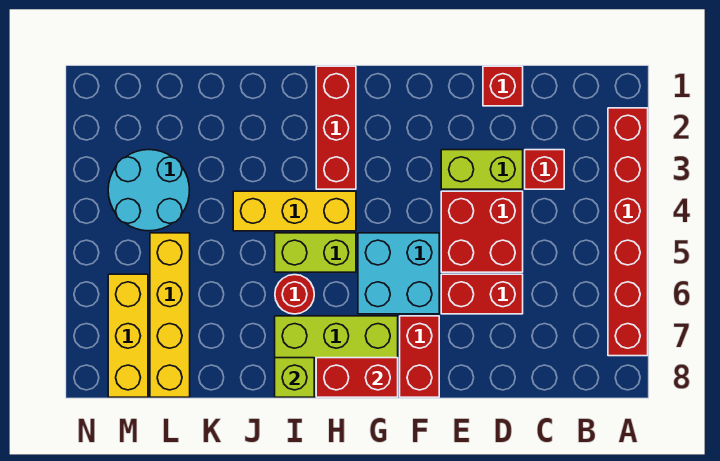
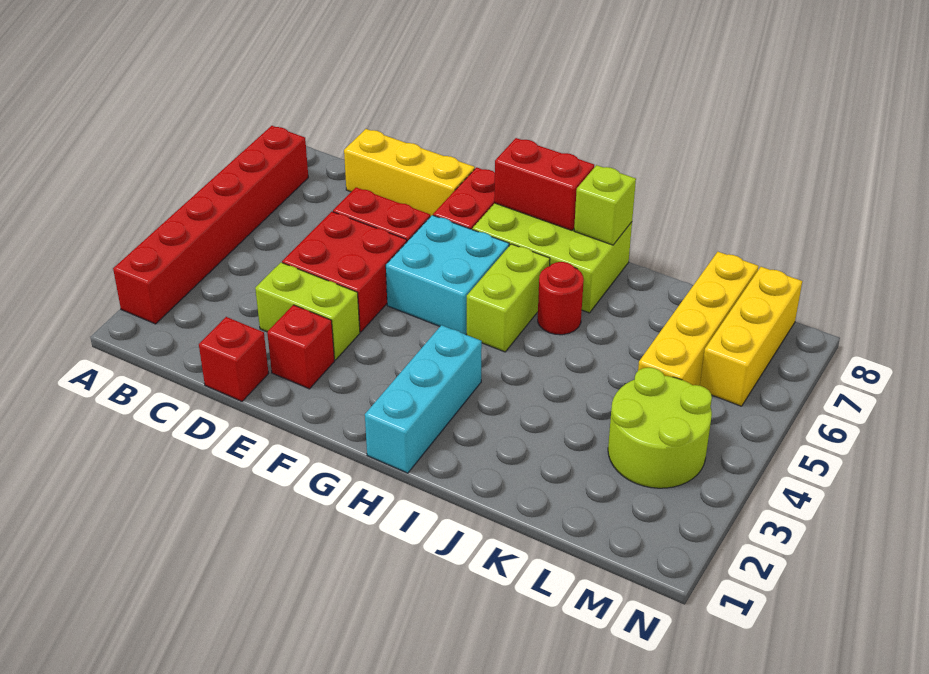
red 1x1 brick [525,150,564,189] -> red 1x1 brick moved to [267,305,334,389]
red 1x3 brick [316,66,356,189] -> cyan 1x3 brick [365,325,482,473]
yellow 1x3 brick [233,191,356,231] -> yellow 1x3 brick moved to [344,129,475,217]
lime 1x2 brick [275,233,356,272] -> lime 1x2 brick turned to [467,244,550,352]
cyan 2x2 round brick [108,150,190,231] -> lime 2x2 round brick [608,368,712,488]

